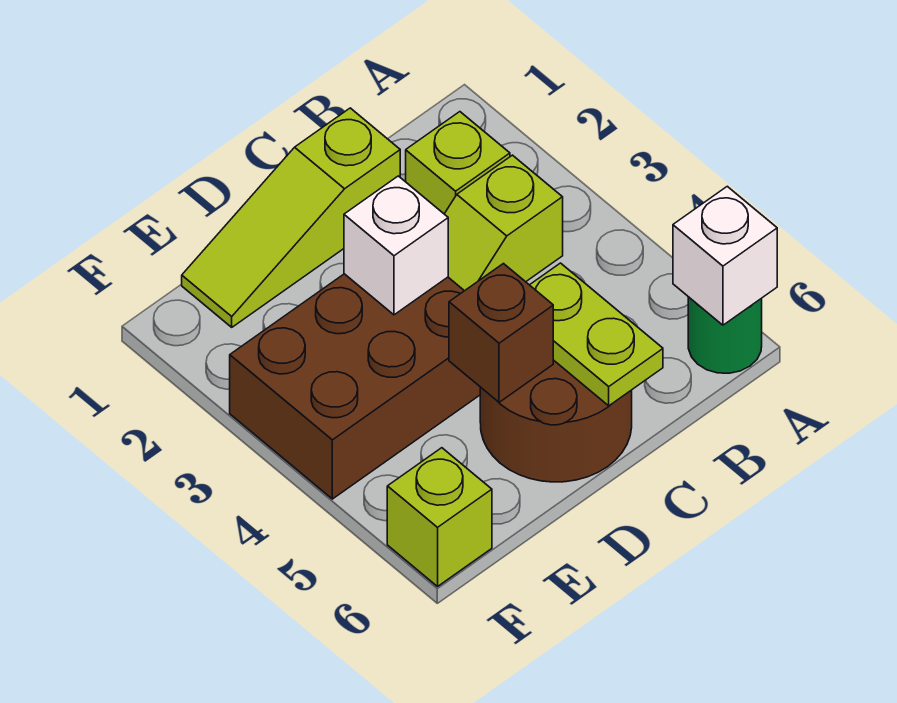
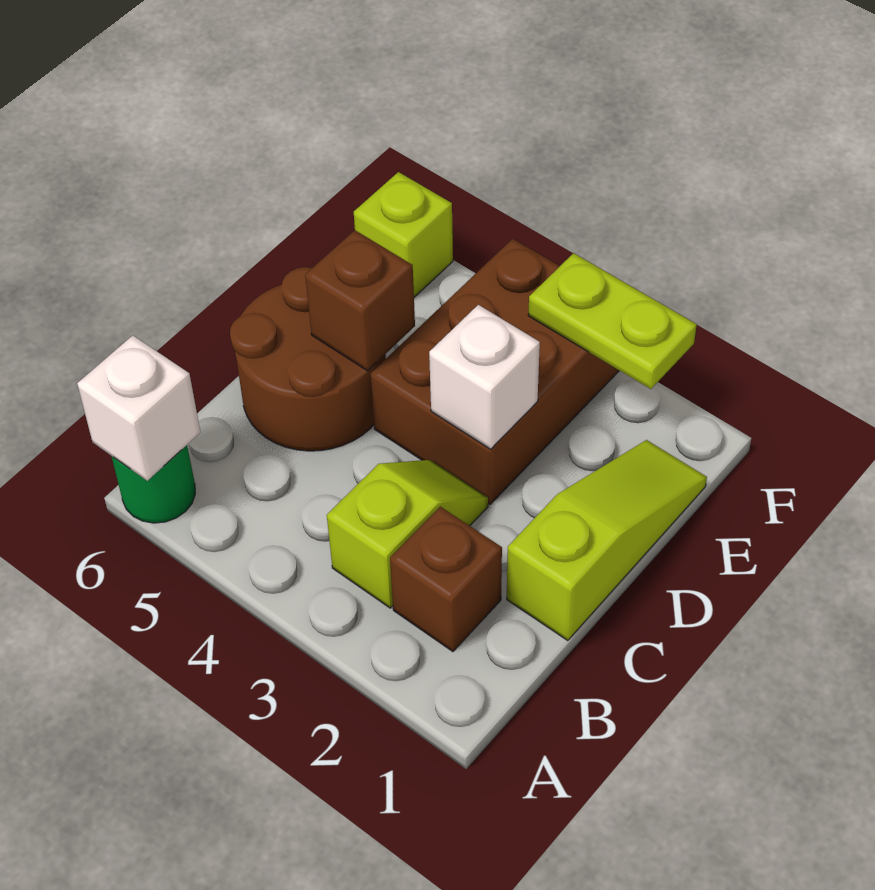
lime 1x1 brick [406,112,510,214] -> brown 1x1 brick [390,507,502,652]
lime 1x2 plate [530,263,663,406] -> lime 1x2 plate moved to [528,253,697,389]

